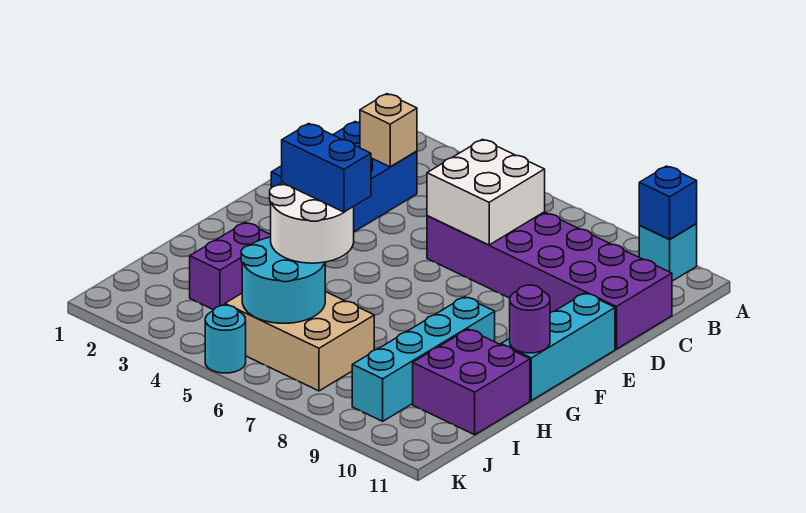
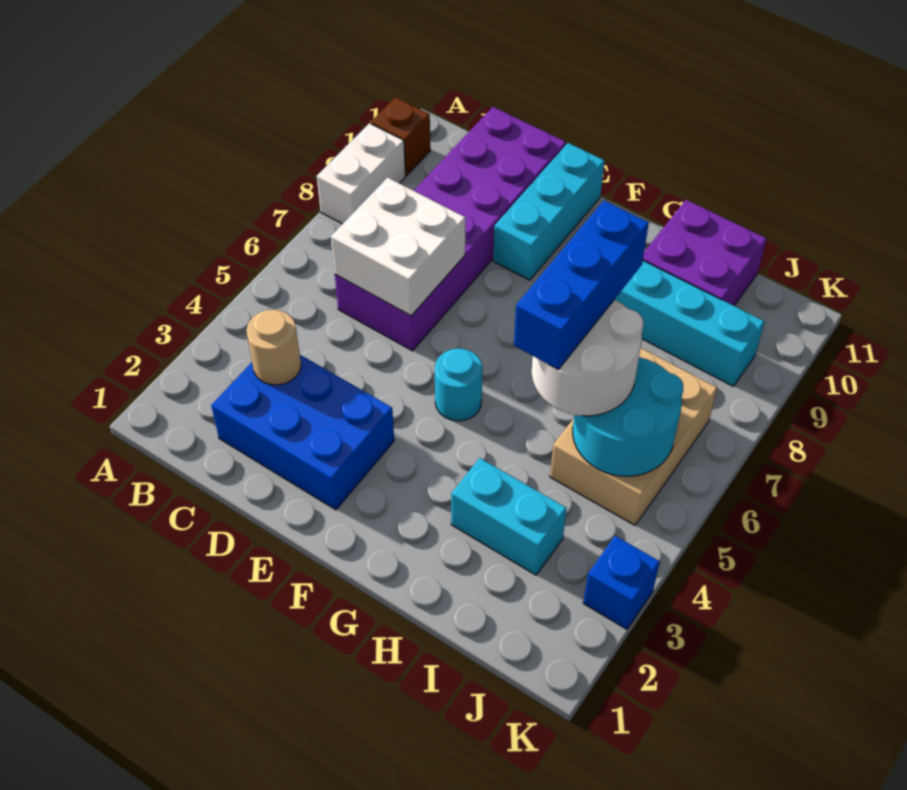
none -> white 1x2 brick [317,123,405,224]
cyan 1x1 brick [639,224,697,281] -> brown 1x1 brick [371,97,430,176]
blue 1x1 brick [639,166,697,239] -> blue 1x1 brick moved to [583,536,660,629]
tan 1x1 brick [360,94,417,167] -> tan 1x1 round brick [246,310,301,385]
cyan 1x3 brick [501,293,615,400] -> cyan 1x3 brick turned to [493,143,604,280]
purple 1x1 round brick [510,285,550,353] -> none
purple 1x2 brick [190,222,271,310] -> cyan 1x2 brick [451,458,567,575]
blue 1x2 brick [282,124,371,212] -> blue 1x3 brick [514,201,649,370]
cyan 1x1 round brick [205,305,246,373] -> cyan 1x1 round brick moved to [435,349,482,421]

